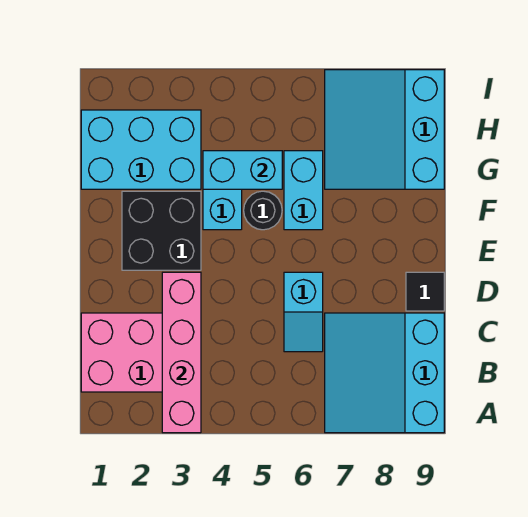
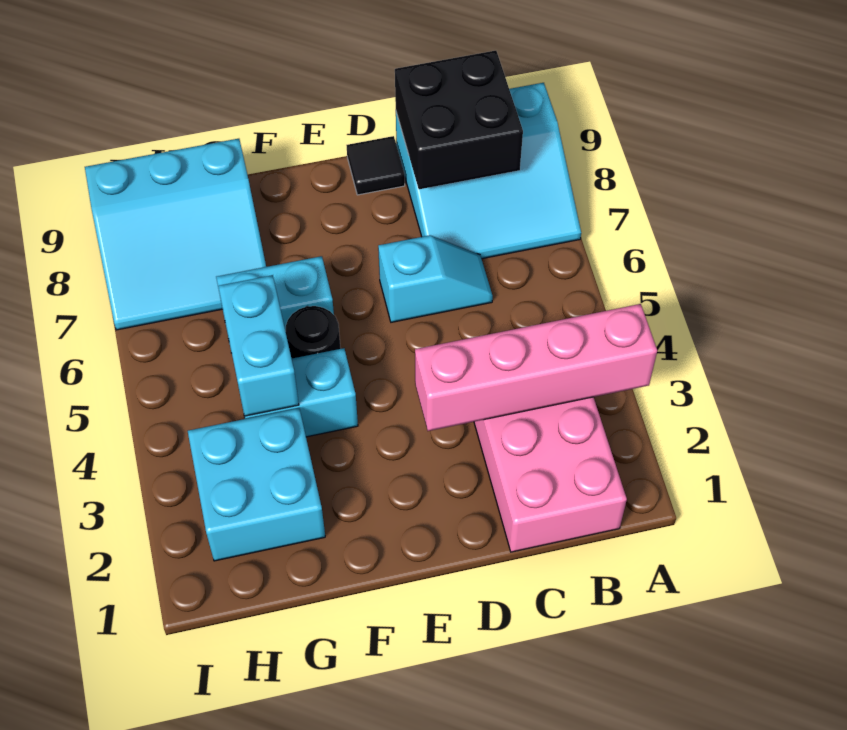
black 2x2 brick [122,191,201,270] -> black 2x2 brick moved to [395,51,523,189]
cyan 2x3 brick [81,110,201,189] -> cyan 2x2 brick [188,408,325,561]

